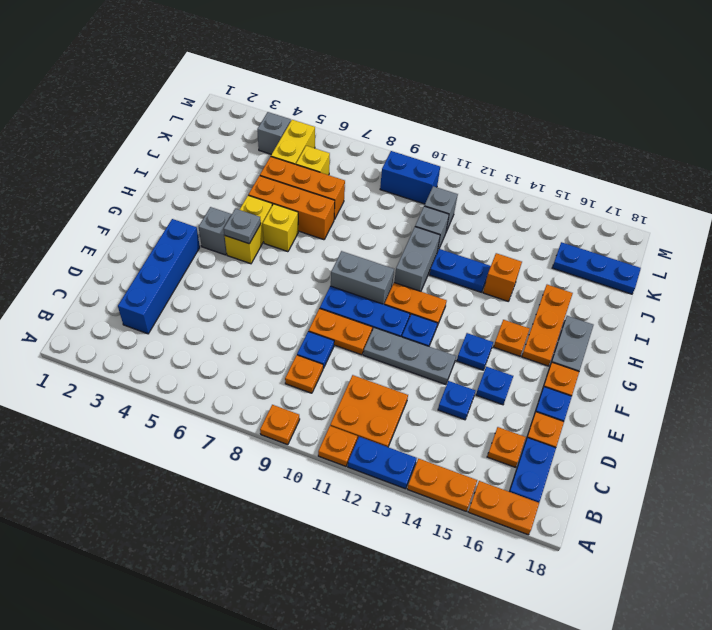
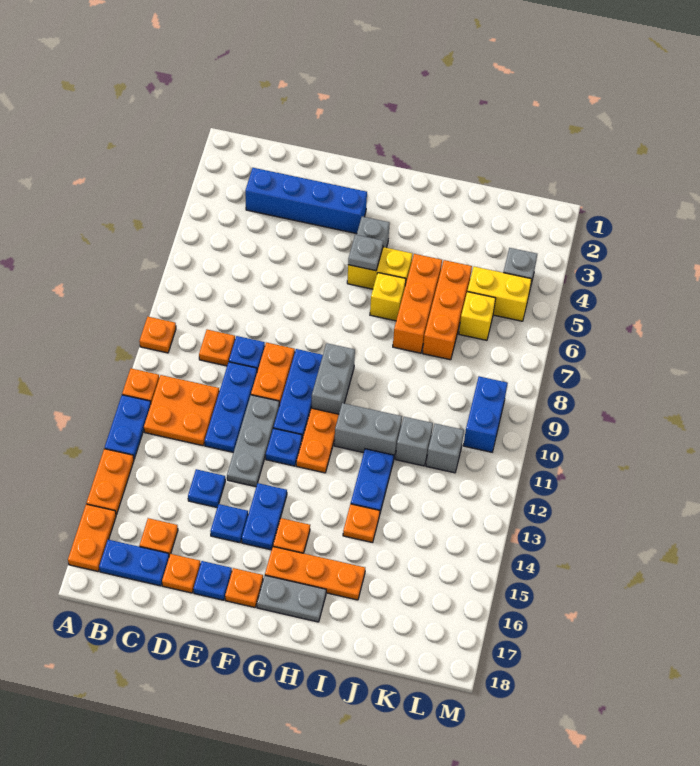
blue 1x1 plate [457,333,493,370] -> blue 1x2 plate [242,483,287,550]
orange 1x1 brick [483,253,522,301] -> orange 1x1 plate [343,504,380,543]
blue 1x3 plate [552,242,641,294] -> blue 1x3 plate moved to [205,362,257,452]

